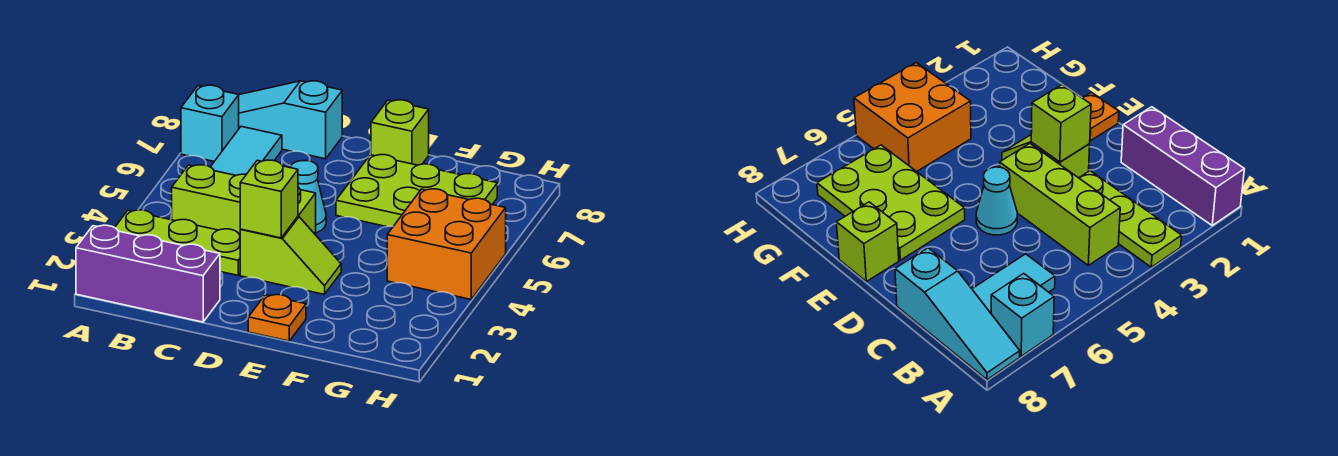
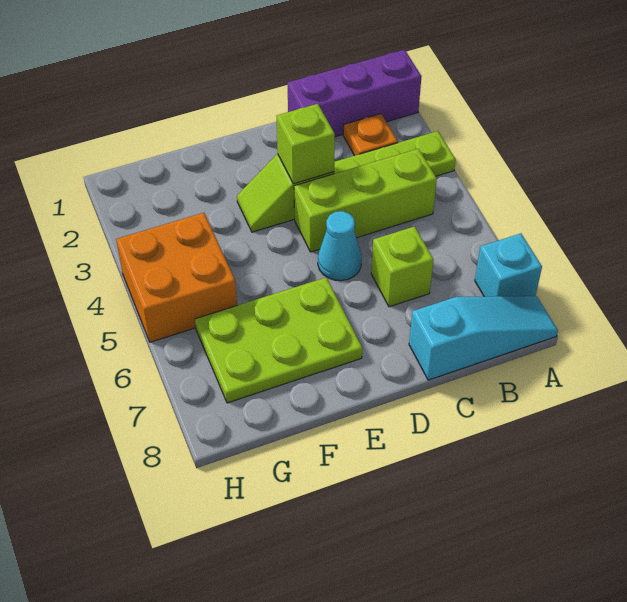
cyan 1x2 tile [211,126,282,175] -> none
orange 1x1 plate [248,295,306,341] -> orange 1x1 plate moved to [343,114,398,156]
lime 1x1 brick [371,100,429,165] -> lime 1x1 brick moved to [371,226,434,307]

